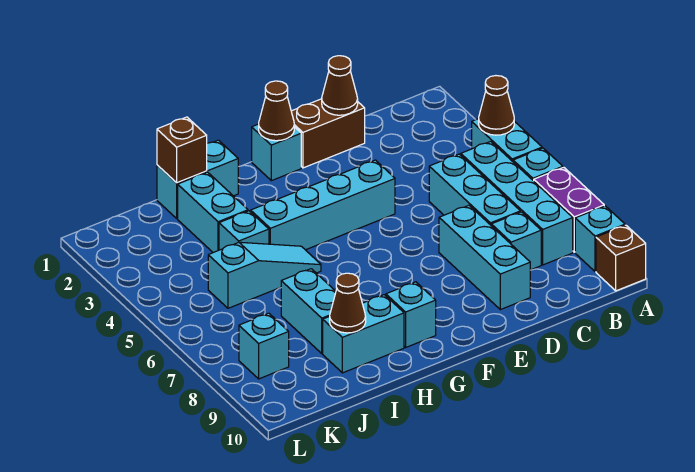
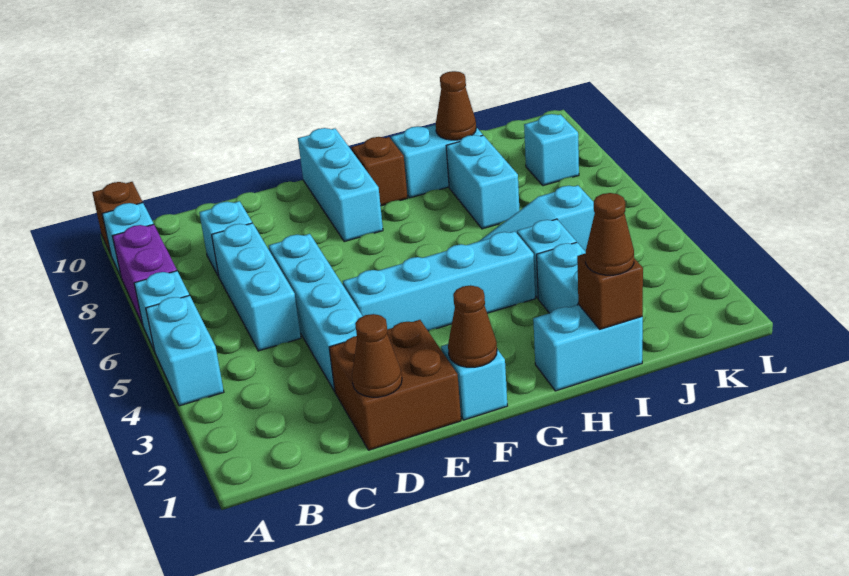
brown 1x1 cone [479,76,514,135] -> brown 1x1 cone moved to [586,193,634,275]
cyan 1x4 brick [461,141,573,265] -> cyan 1x4 brick moved to [269,234,363,391]
brown 1x2 brick [291,99,365,168] -> brown 2x2 brick [329,320,461,450]
cyan 1x3 brick [439,205,530,310] -> cyan 1x3 brick moved to [298,128,383,242]
cyan 1x1 brick [386,282,436,347] -> brown 1x1 brick [351,137,407,206]

